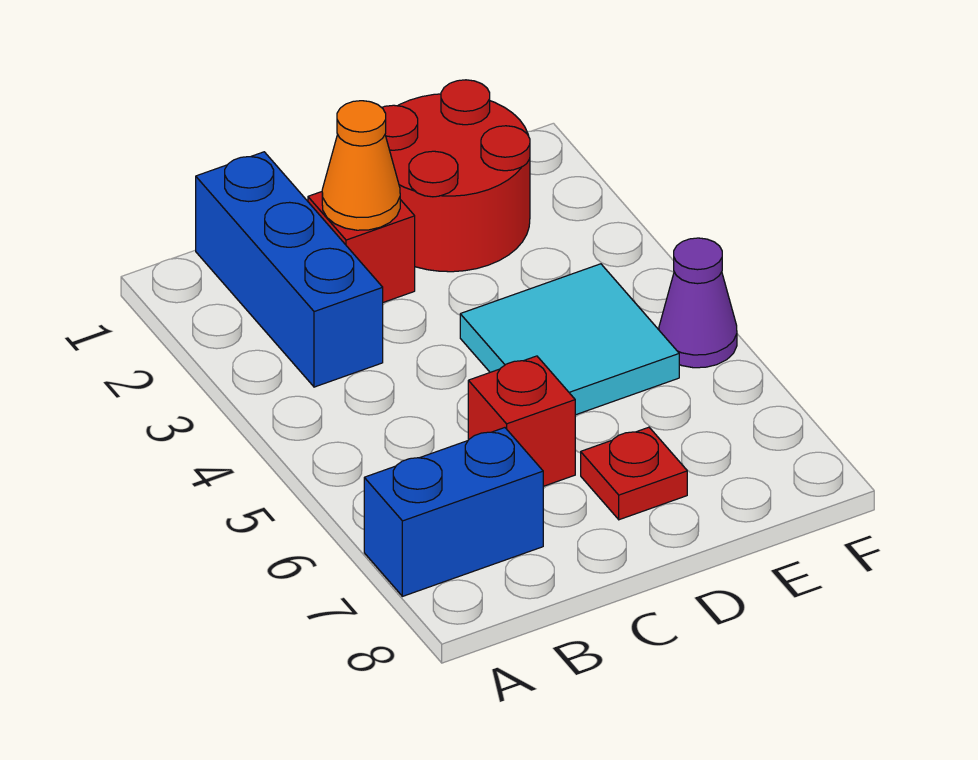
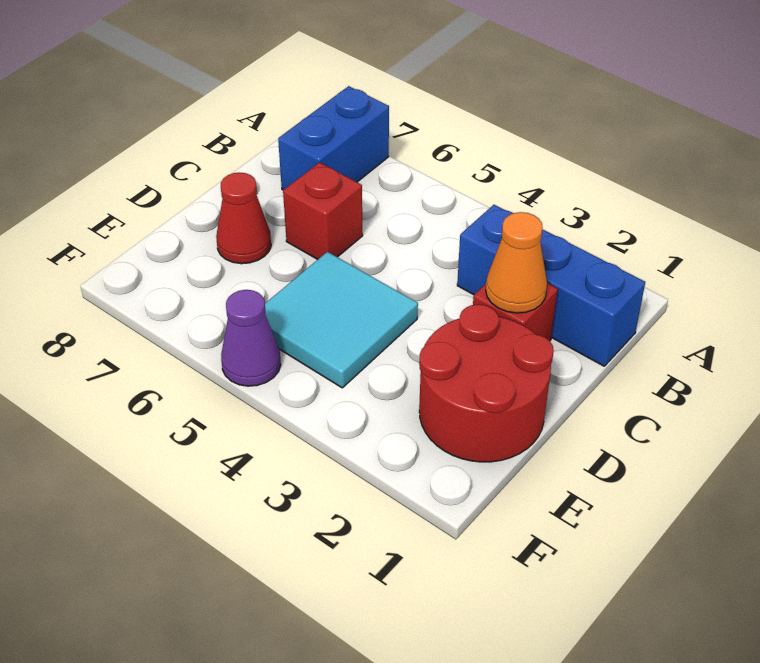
red 1x1 plate [581,427,687,520] -> red 1x1 cone [216,172,271,264]

